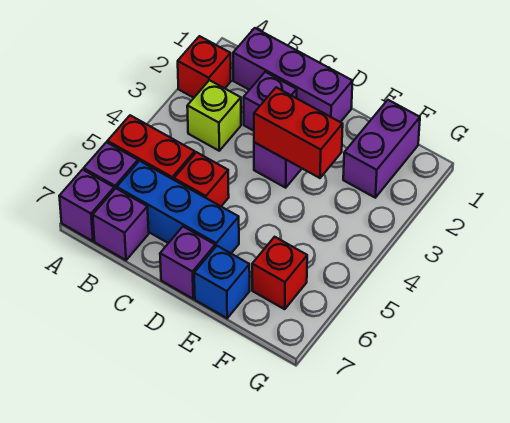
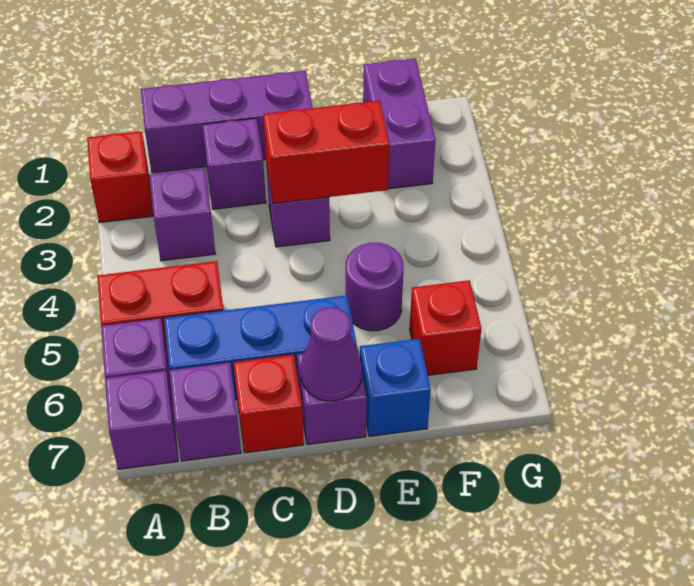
lime 1x1 brick [187,80,241,151] -> purple 1x1 brick [149,168,215,261]
red 1x1 brick [174,152,229,206] -> red 1x1 brick moved to [233,355,304,453]
none -> purple 1x1 cone [301,307,362,401]
none -> purple 1x1 round brick [346,243,404,331]

